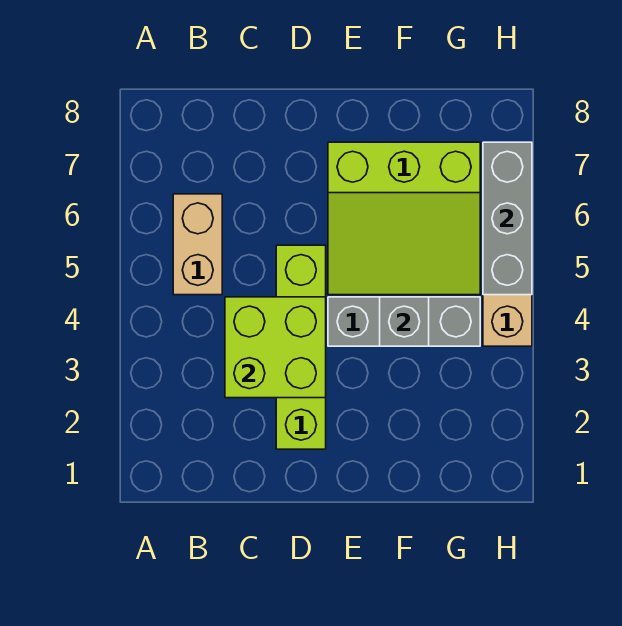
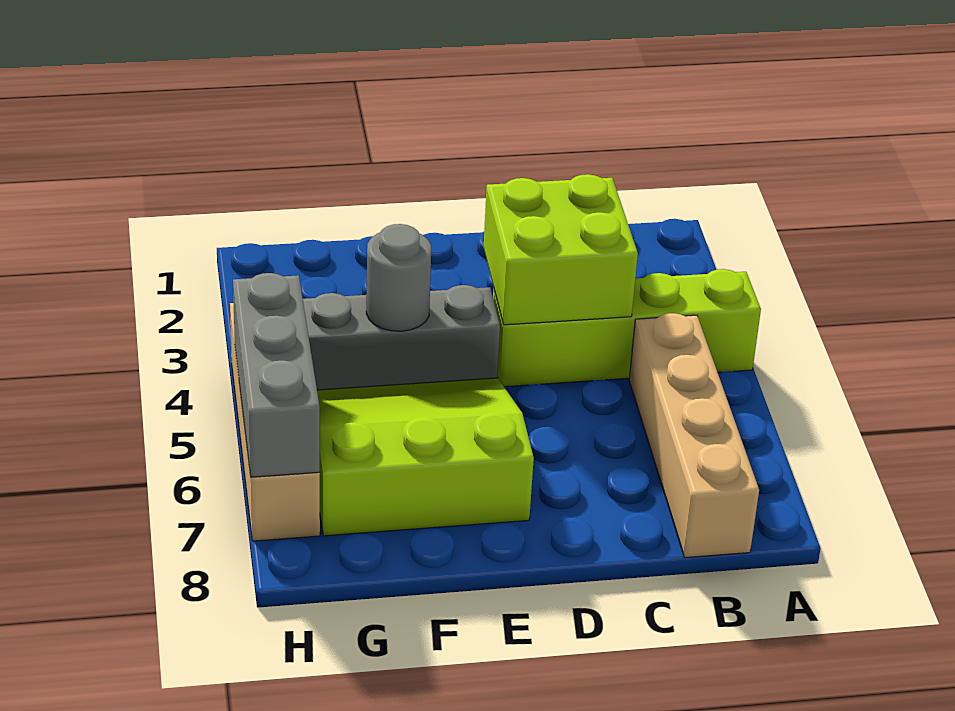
tan 1x2 brick [173,194,222,295] -> tan 1x4 brick [629,313,759,558]
lime 1x4 brick [276,245,326,449] -> lime 1x4 brick turned to [493,269,761,387]
grey 1x1 brick [380,297,429,346] -> grey 1x1 round brick [366,224,431,331]

